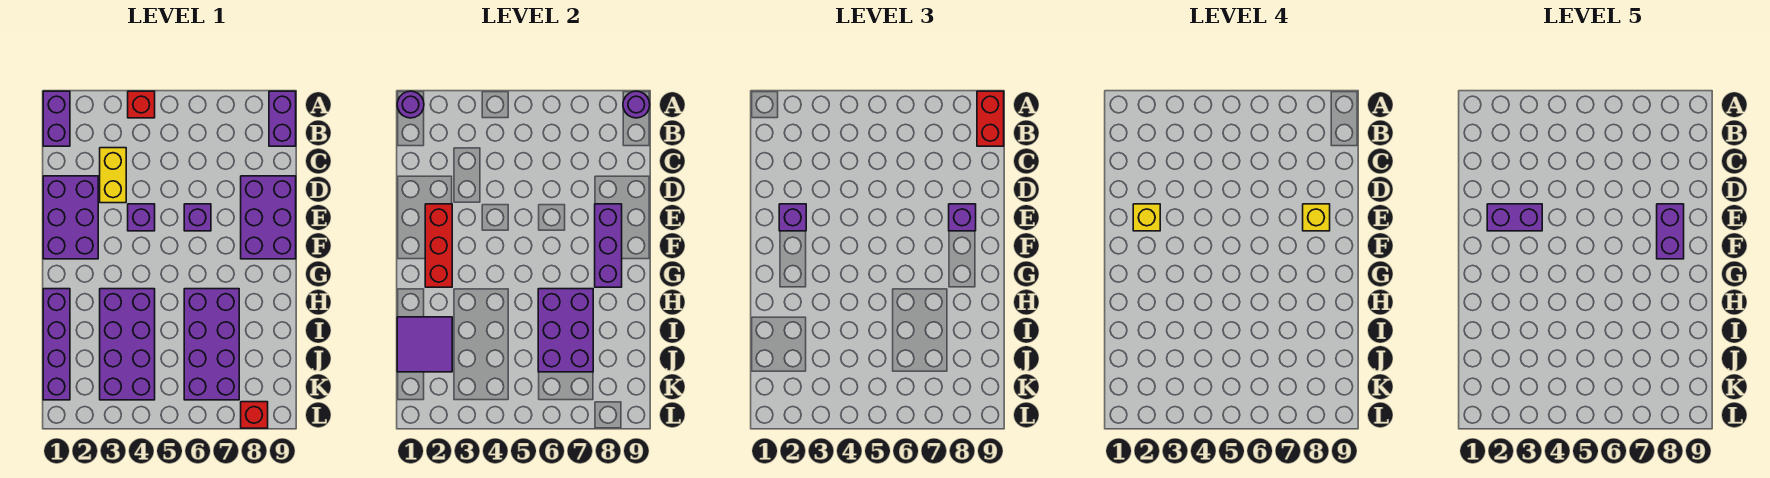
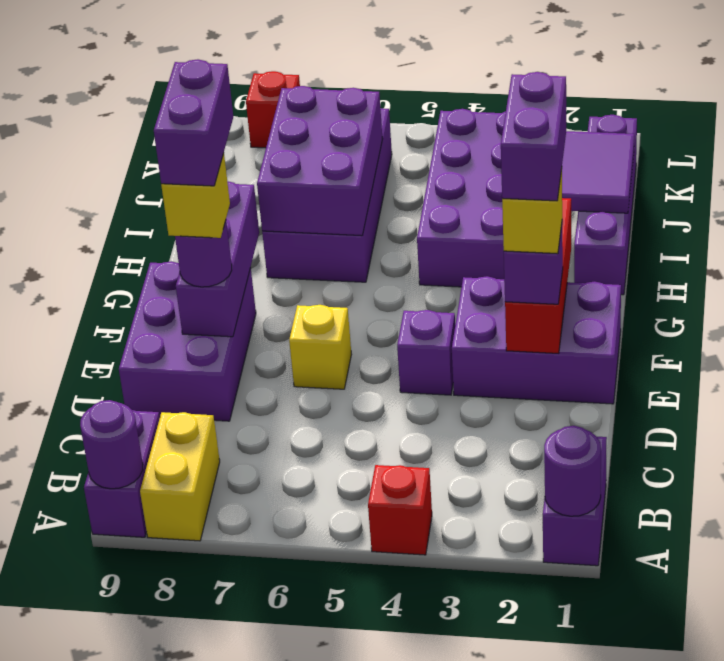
red 1x2 brick [977,91,1004,146] -> none
yellow 1x2 brick [100,148,126,203] -> yellow 1x2 brick moved to [140,412,220,541]
purple 2x3 brick [43,176,98,259] -> purple 2x3 brick turned to [452,276,621,404]
purple 1x2 brick [1487,204,1542,231] -> purple 1x2 brick turned to [501,72,566,201]
purple 1x1 brick [184,204,211,231] -> yellow 1x1 brick [289,305,351,389]
purple 1x1 brick [949,204,976,231] -> purple 1x1 round brick [175,221,232,287]

